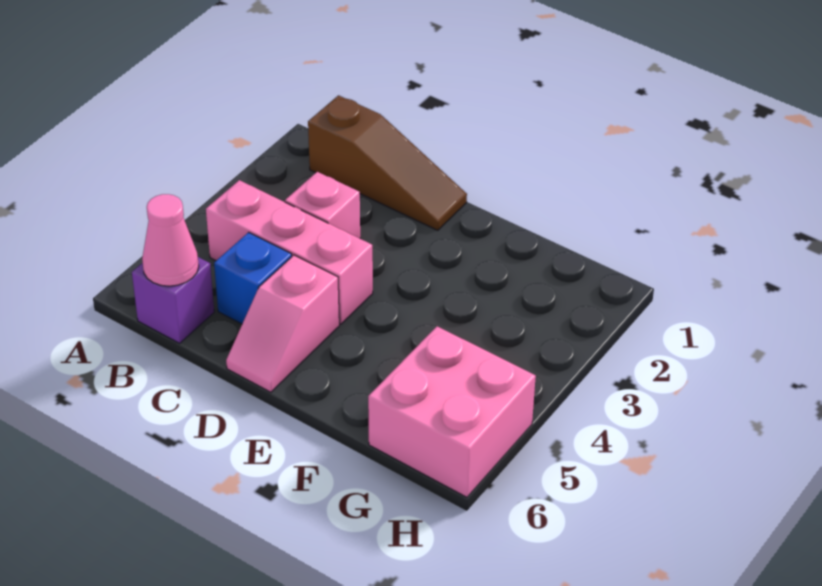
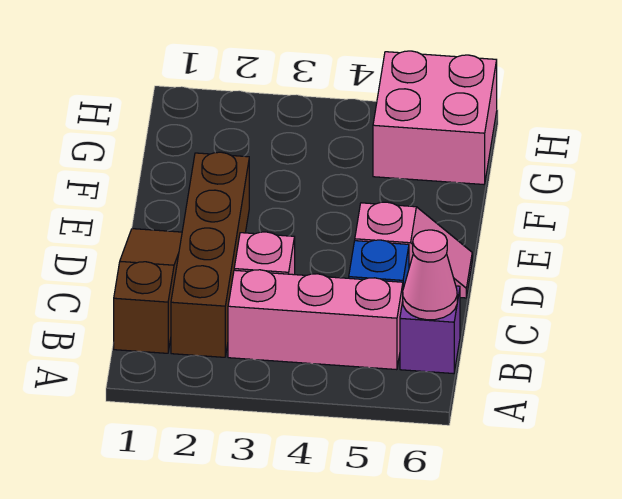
none -> brown 1x4 brick [171,152,249,357]
pink 1x3 brick [206,180,373,324] -> pink 1x3 brick turned to [228,270,403,370]

